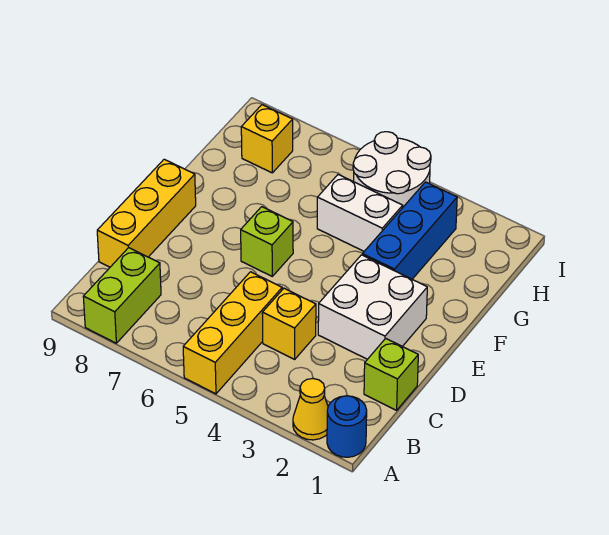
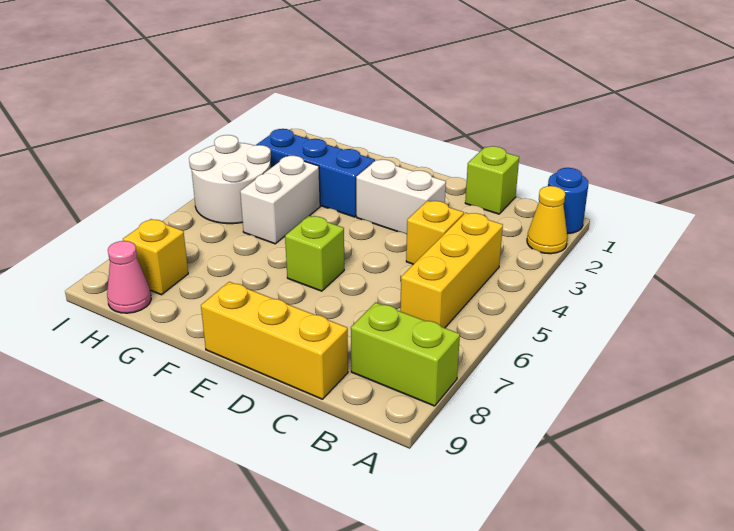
yellow 1x3 brick [183,272,282,394] -> yellow 1x3 brick turned to [400,213,503,328]
white 2x2 brick [318,255,427,359] -> white 1x2 brick [356,160,446,234]
none -> pink 1x1 cone [107,241,151,313]

